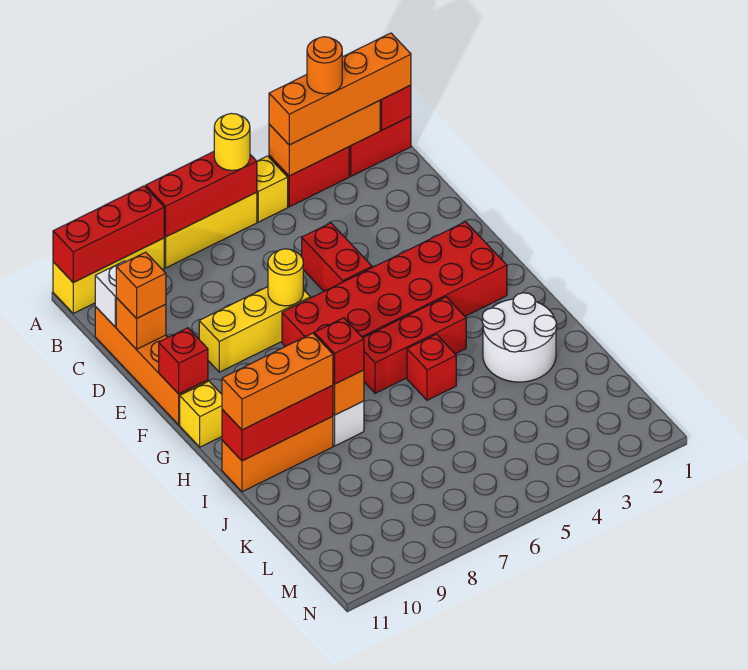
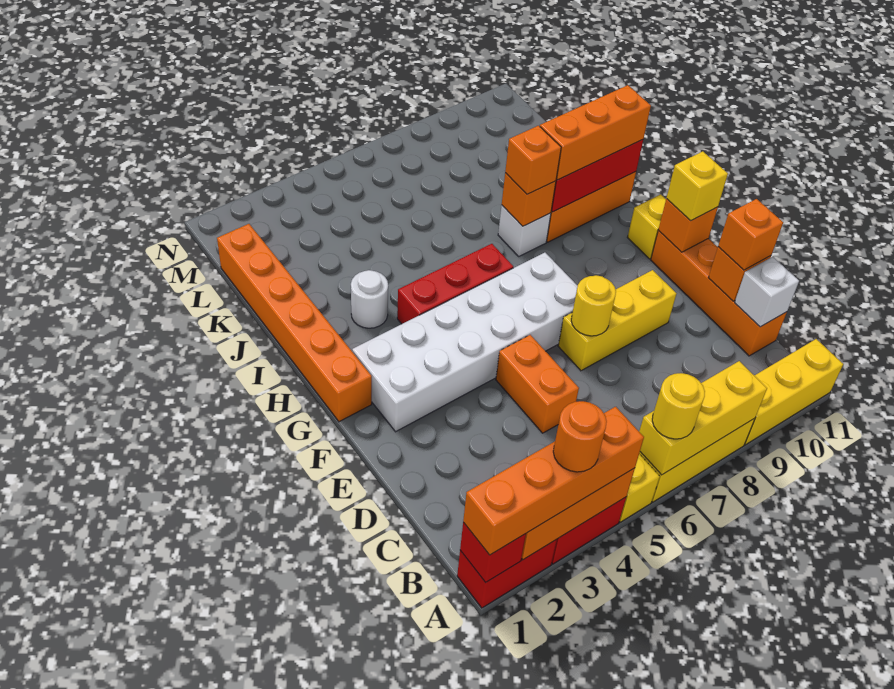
red 1x3 brick [146,152,257,237] -> yellow 1x3 brick [639,361,767,475]
red 1x3 brick [53,186,164,283] -> none
red 1x2 brick [301,223,372,291] -> orange 1x2 brick [496,335,579,433]
red 2x6 brick [282,222,507,347] -> white 2x6 brick [352,253,578,432]
red 1x1 brick [159,328,208,394] -> orange 1x1 brick [658,199,718,252]
none -> yellow 1x1 brick [667,151,728,221]
none -> orange 1x6 brick [217,224,372,422]
white 2x2 round brick [482,293,557,382] -> white 1x1 round brick [351,270,388,328]
red 1x1 brick [407,334,456,400] -> none
red 1x1 brick [314,318,364,384] -> orange 1x1 brick [505,126,561,194]

